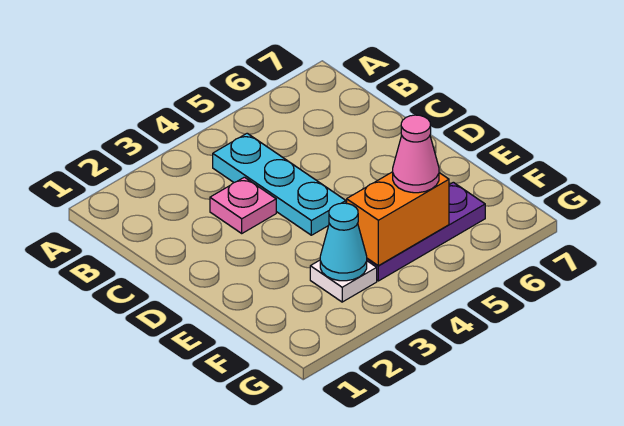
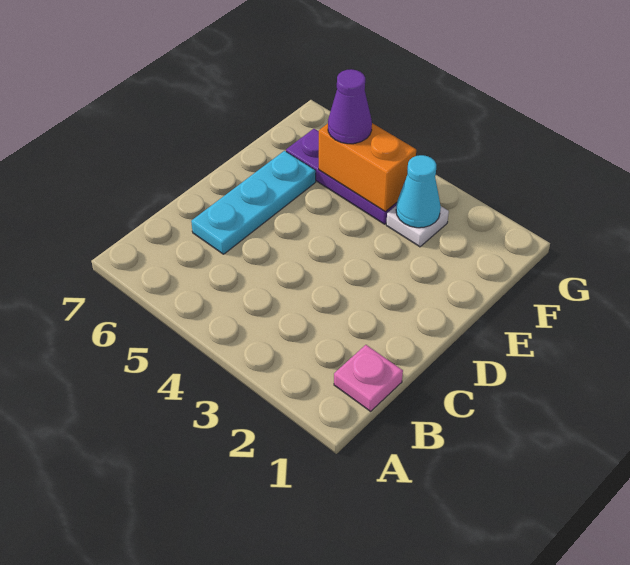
cyan 1x3 plate [213,133,346,235] -> cyan 1x3 plate moved to [191,151,316,254]
pink 1x1 plate [210,177,276,233] -> pink 1x1 plate moved to [334,345,403,411]
pink 1x1 cone [393,115,439,193] -> purple 1x1 cone [328,69,372,144]

